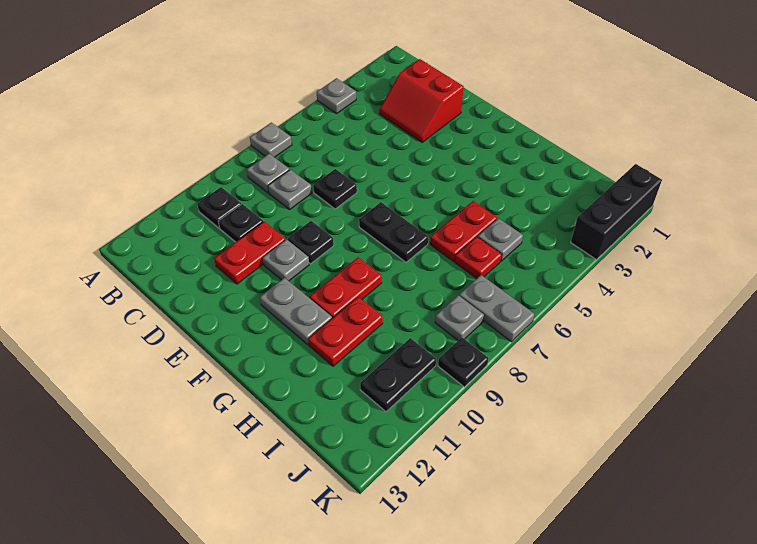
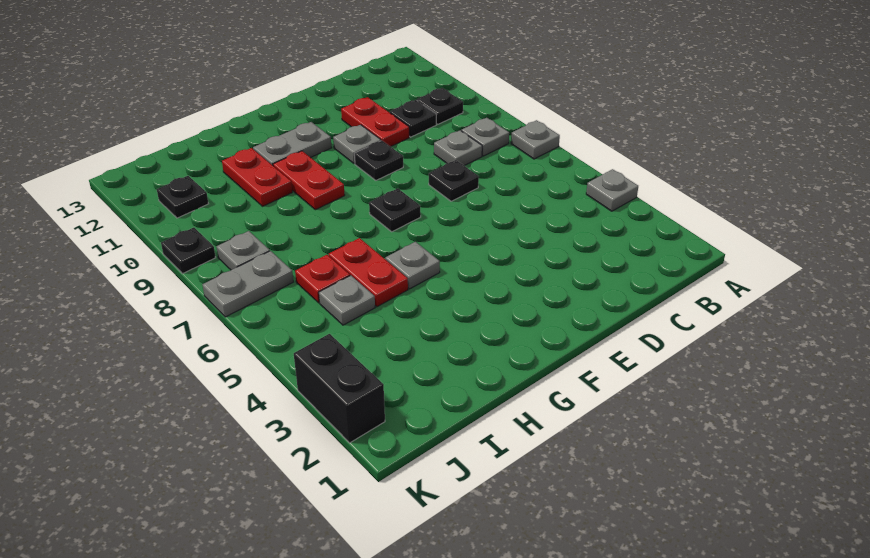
red 2x2 slope [379,59,464,142] -> none
black 1x2 plate [359,202,428,262] -> black 1x1 plate [369,188,421,232]
none -> grey 1x1 plate [385,242,440,289]
black 1x2 plate [360,338,436,412] -> black 1x1 plate [157,176,208,218]
black 1x3 brick [571,164,662,260] -> black 1x2 brick [294,334,385,443]

